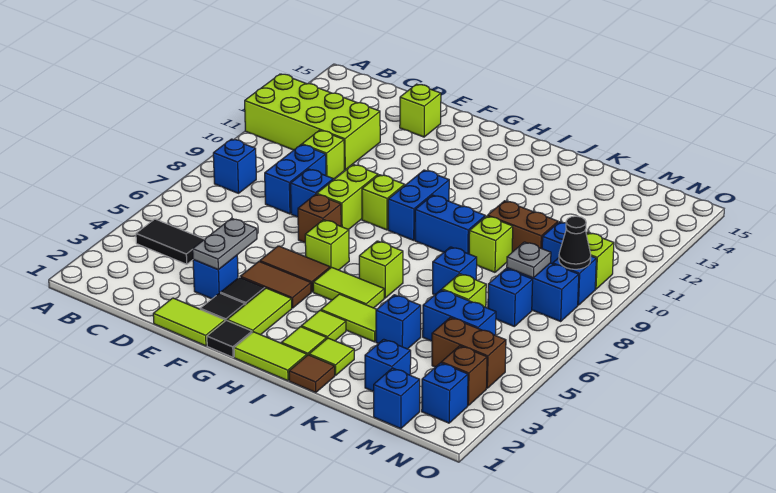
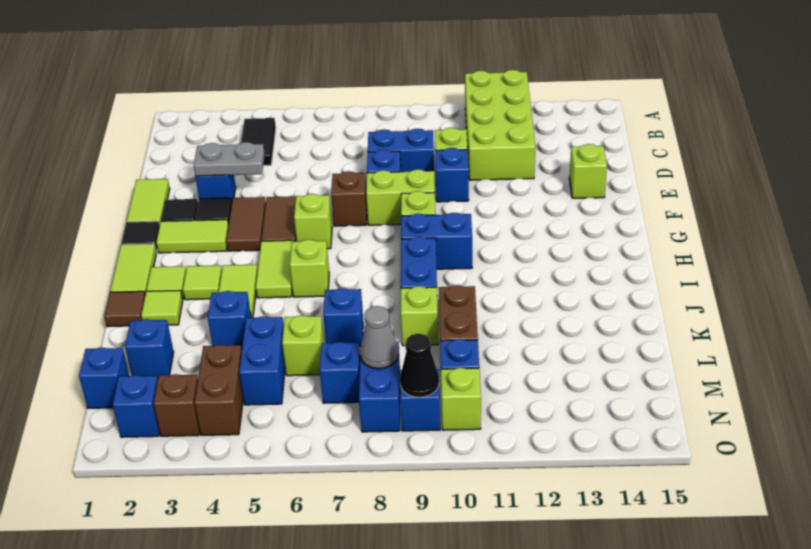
blue 1x1 brick [213,139,256,193] -> blue 1x1 brick moved to [435,148,469,202]
grey 1x1 plate [507,242,551,278] -> grey 1x1 cone [360,306,398,369]

